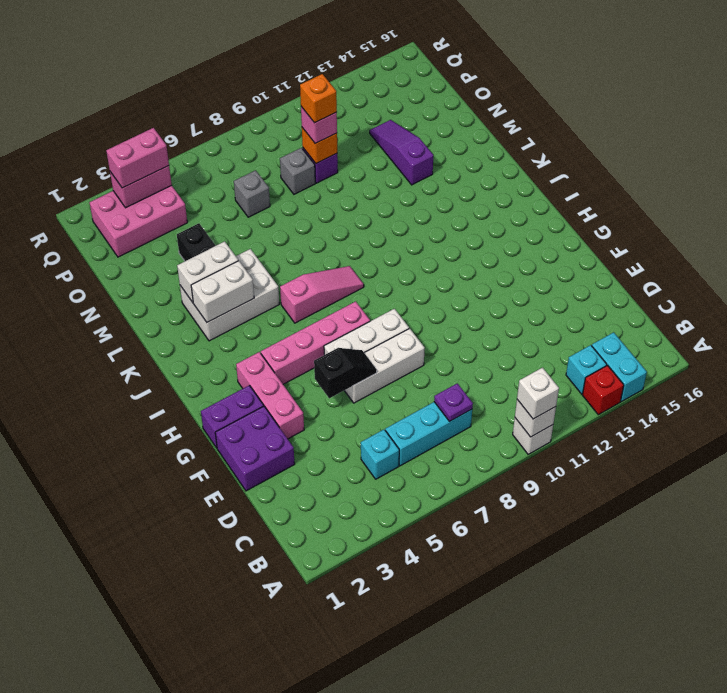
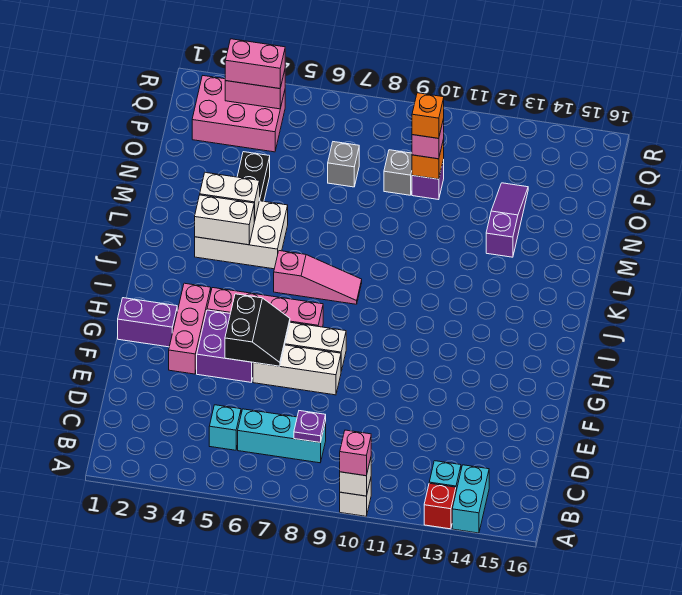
white 1x1 brick [517,368,559,419] -> pink 1x1 brick [340,430,371,476]
purple 2x2 brick [215,406,295,491] -> purple 2x2 brick moved to [197,310,253,382]
black 1x2 slope [314,348,377,398] -> black 2x2 slope [225,294,290,366]

